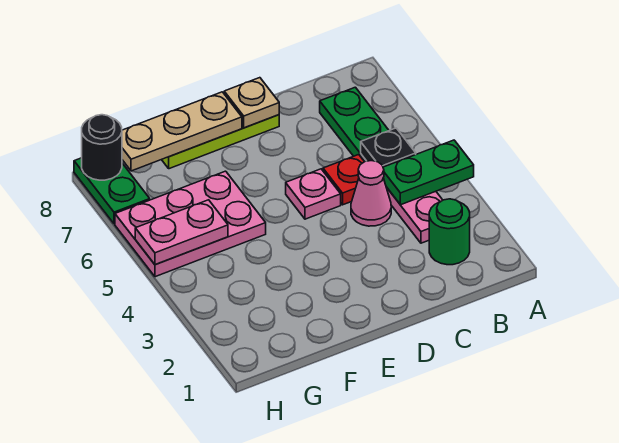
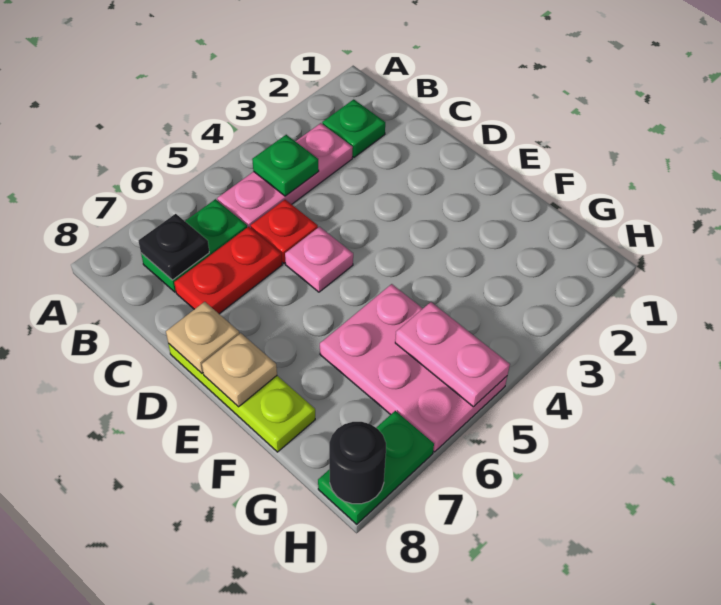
green 1x2 plate [383,140,474,205] -> green 1x1 plate [252,135,319,196]
green 1x1 round brick [429,199,470,265] -> green 1x1 plate [322,99,385,157]
black 1x1 plate [361,128,416,167] -> black 1x1 plate moved to [138,214,209,280]
pink 1x1 cone [351,161,391,226] -> none
none -> red 1x2 plate [174,227,282,314]
tan 1x3 plate [122,92,242,171] -> tan 1x1 plate [202,333,277,407]

